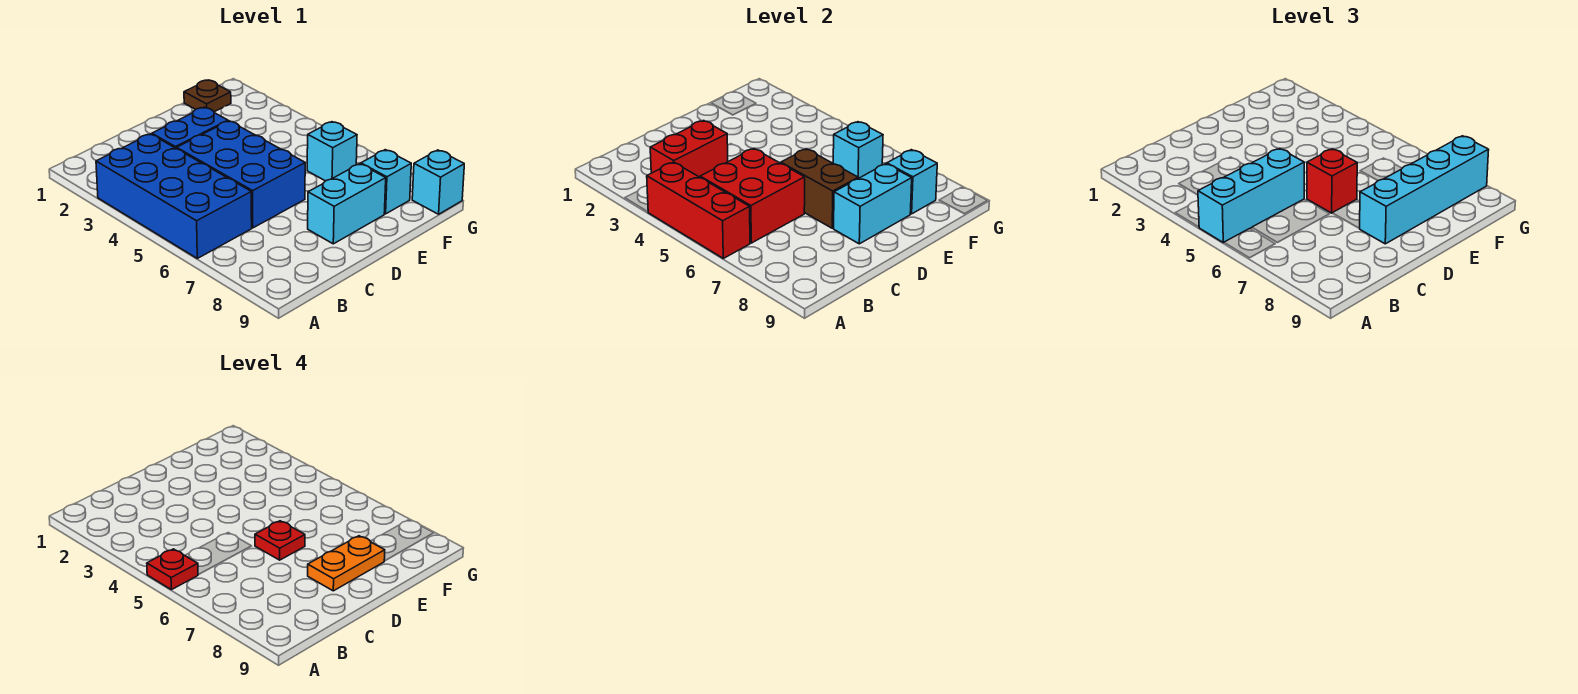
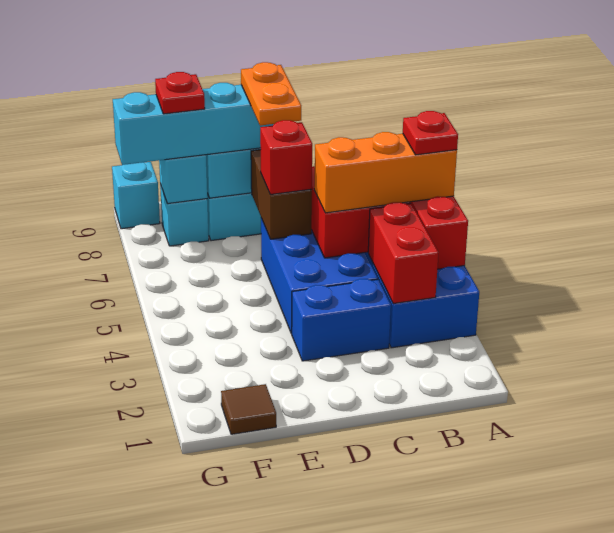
cyan 1x3 brick [1198,148,1304,243] -> orange 1x3 brick [314,132,457,213]
red 1x2 brick [650,121,728,177] -> red 1x2 brick turned to [368,202,438,304]
red 1x1 plate [255,521,305,560] -> red 1x1 plate moved to [155,72,205,114]
orange 1x2 plate [308,536,385,591] -> orange 1x2 plate turned to [241,62,301,126]
brown 1x1 plate [184,80,231,112] -> brown 1x1 tile [221,384,276,434]
cyan 1x1 brick [307,122,357,181] -> none
cyan 1x1 brick [833,122,883,178] -> none

